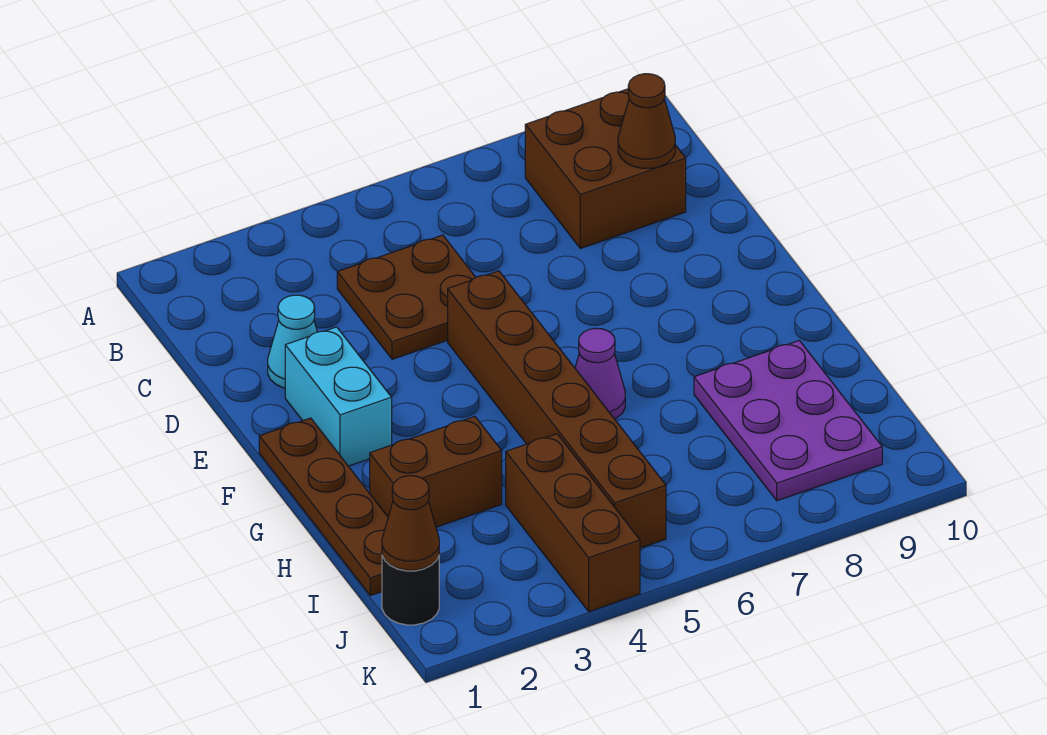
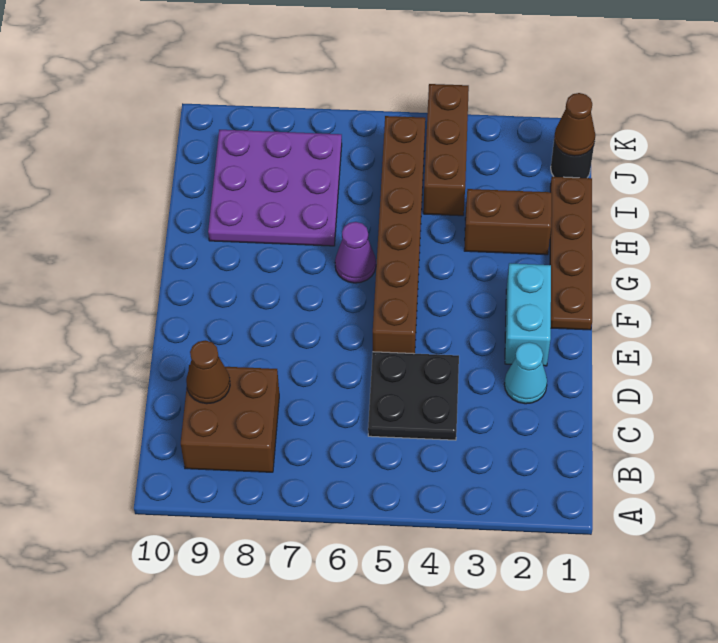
brown 2x2 plate [337,235,476,359] -> black 2x2 plate [368,352,459,440]
purple 2x3 plate [694,341,882,501] -> purple 3x3 plate [208,130,342,246]

